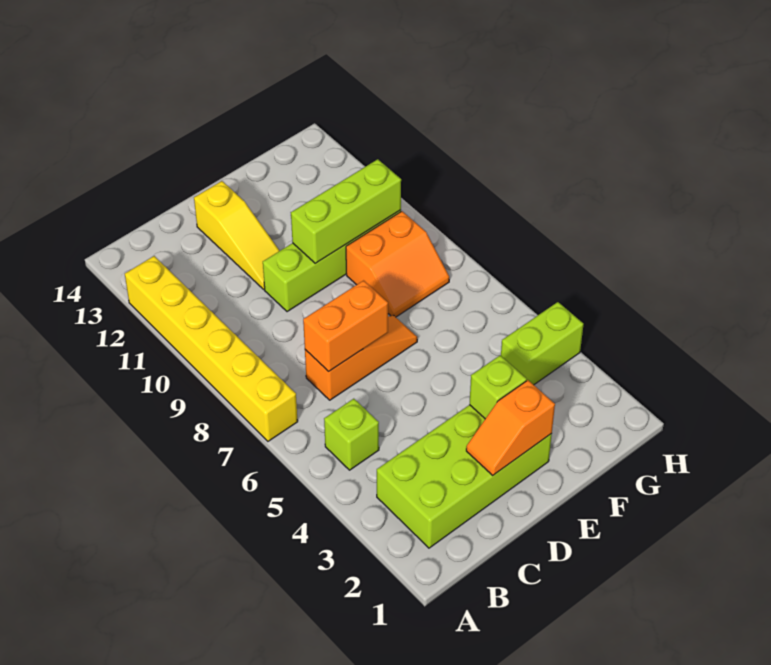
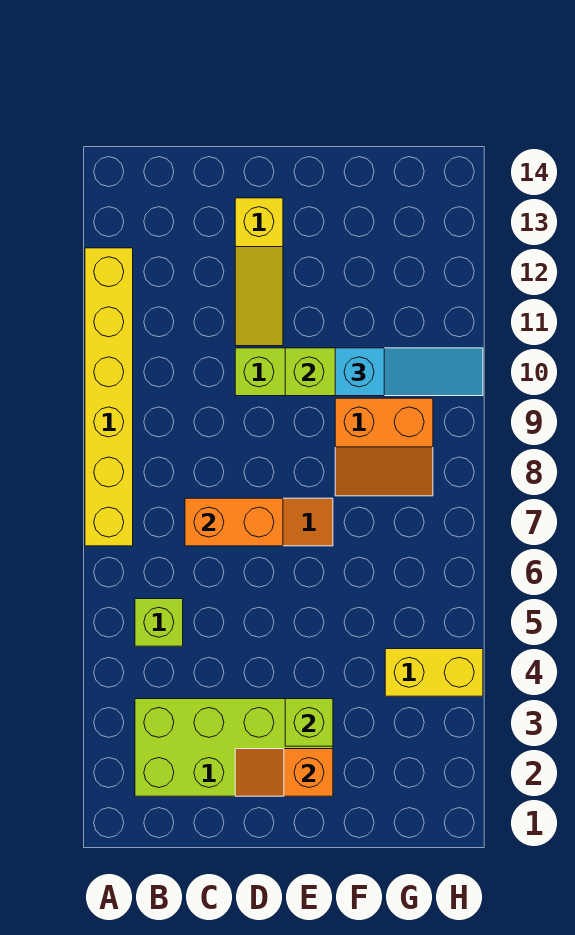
none -> cyan 1x3 slope [335,348,483,396]
lime 1x2 brick [501,302,583,385] -> yellow 1x2 brick [385,649,483,696]

